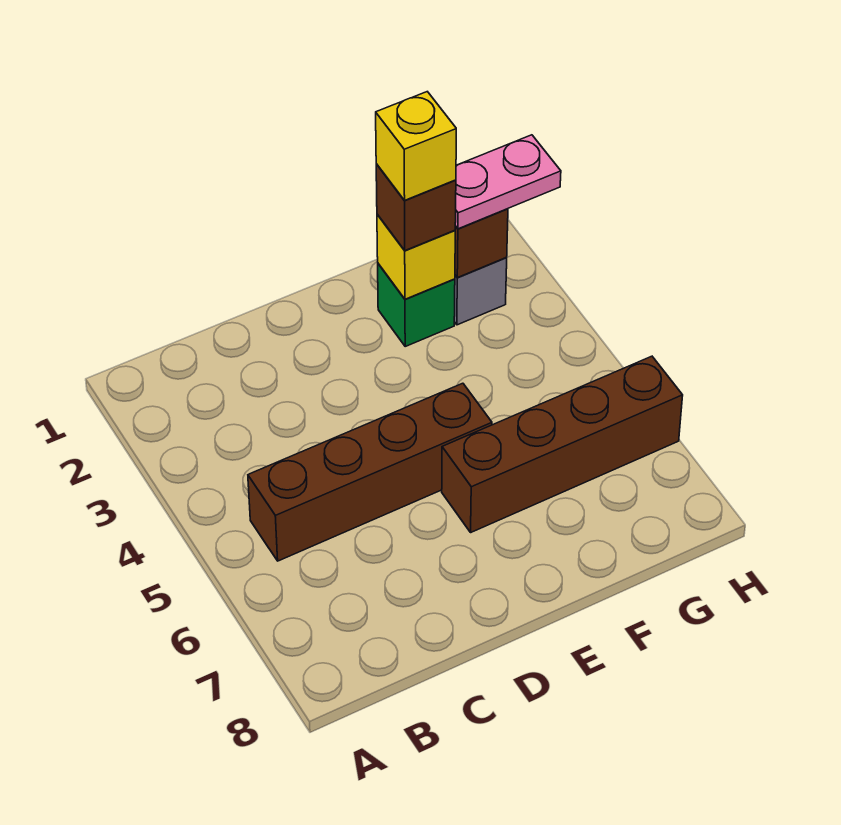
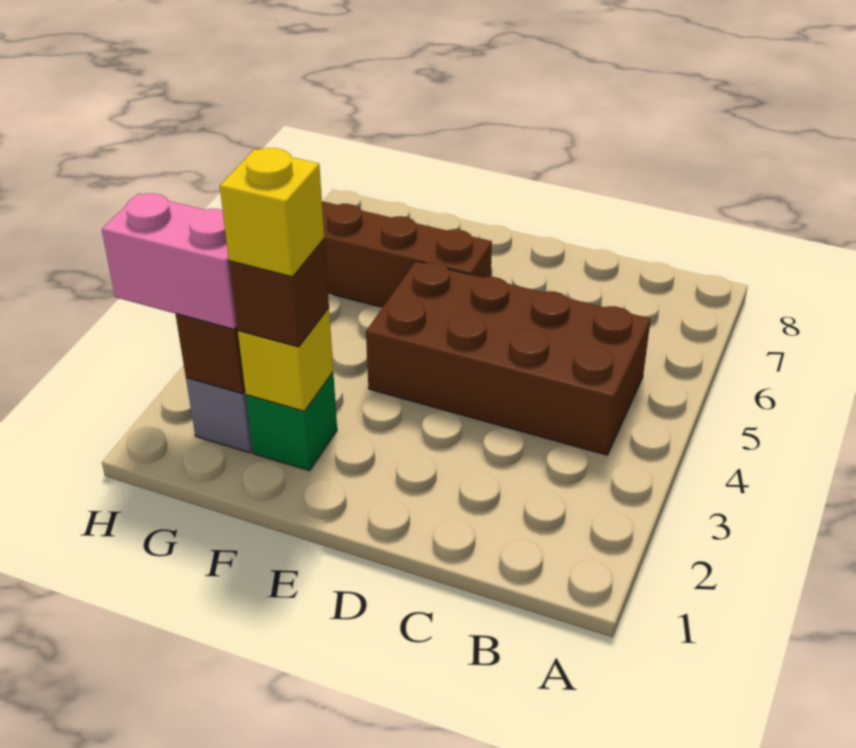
brown 1x4 brick [248,383,492,561] -> brown 2x4 brick [366,261,651,455]
pink 1x2 plate [455,135,561,229] -> pink 1x2 brick [102,194,237,329]

